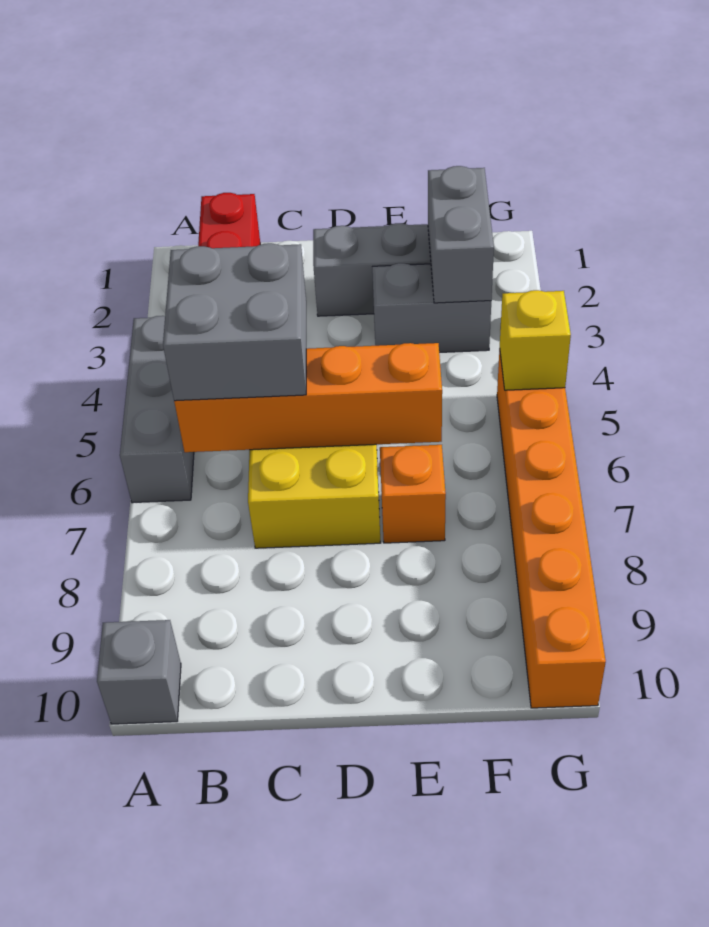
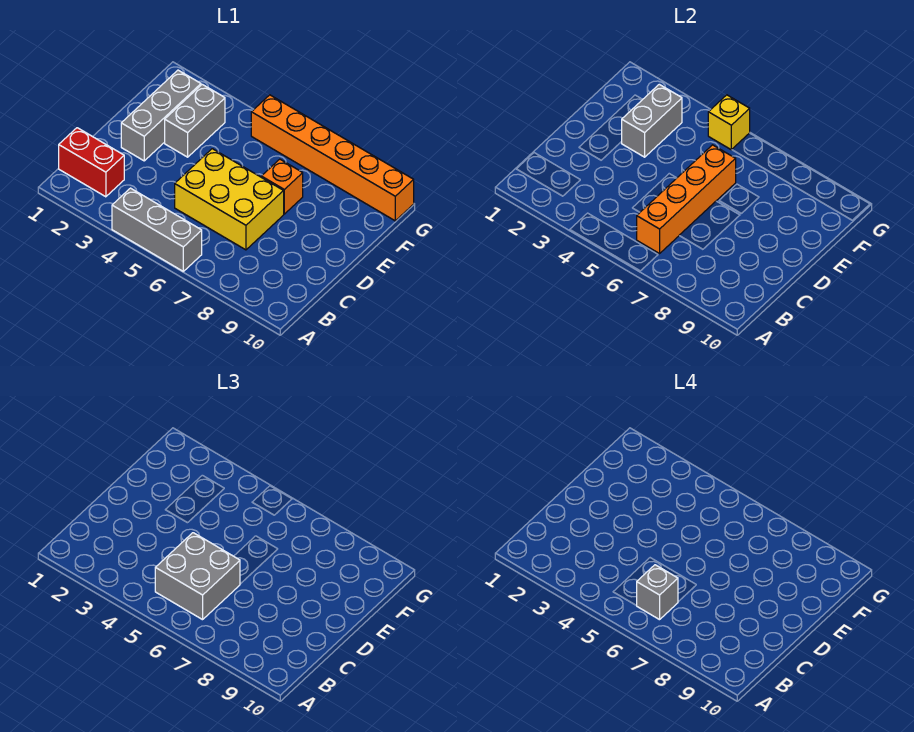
grey 1x1 brick [97,620,181,724] -> grey 1x1 brick moved to [637,565,678,620]
grey 1x2 brick [428,166,494,303] -> grey 1x2 brick turned to [621,84,682,157]

